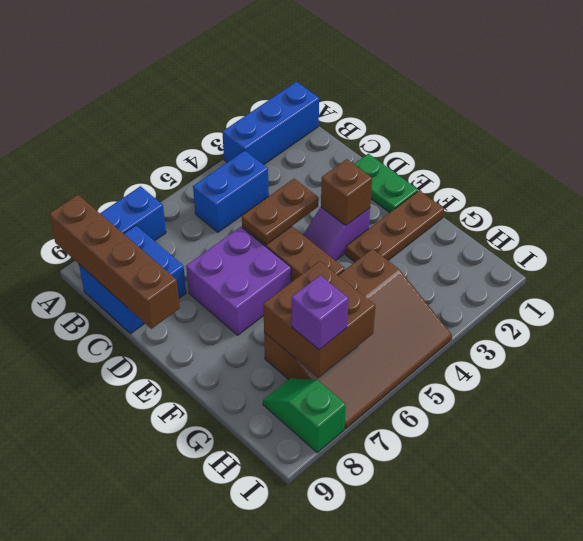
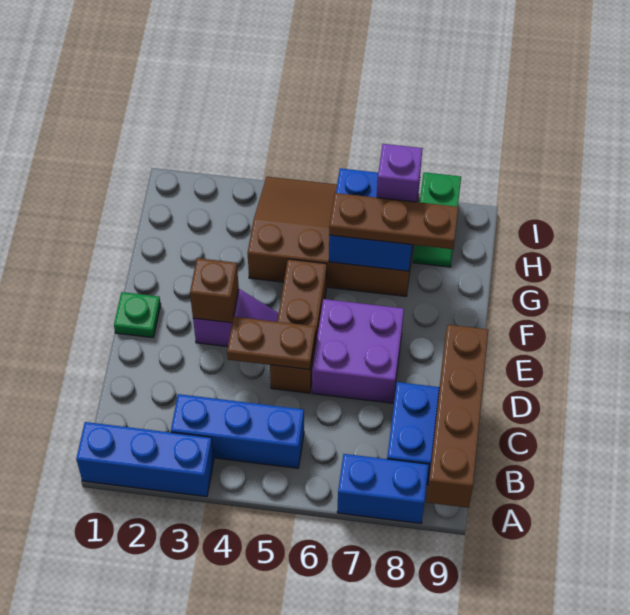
blue 1x2 brick [193,151,269,232] -> blue 1x3 brick [171,394,304,468]
green 1x2 plate [354,154,418,213] -> green 1x1 plate [114,292,161,338]
brown 1x3 plate [346,191,444,262] -> brown 1x3 plate moved to [329,193,458,249]
brown 2x2 brick [263,261,375,378] -> blue 2x2 brick [329,168,419,271]

